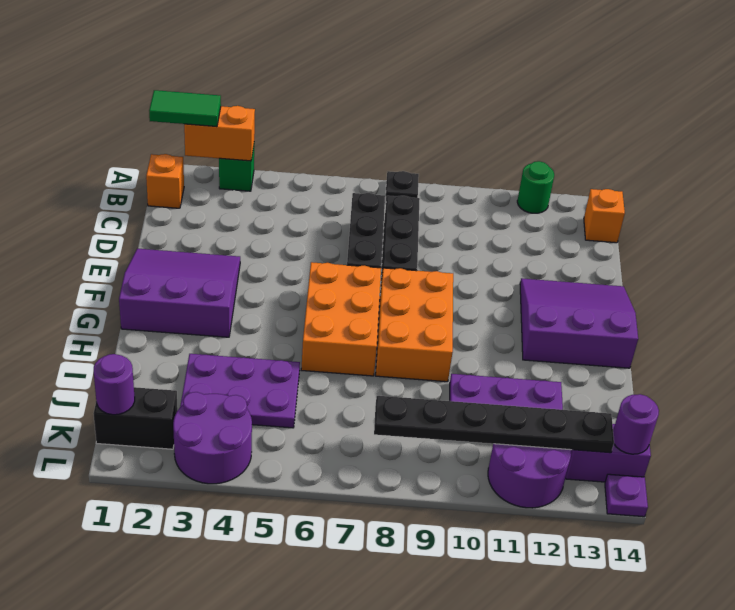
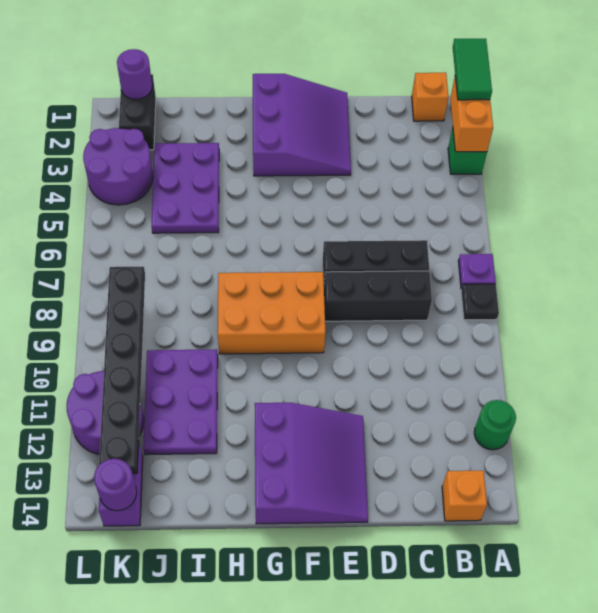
orange 2x3 brick [301,262,381,376] -> none
purple 1x1 plate [605,474,648,517] -> purple 1x1 plate moved to [458,254,496,289]

